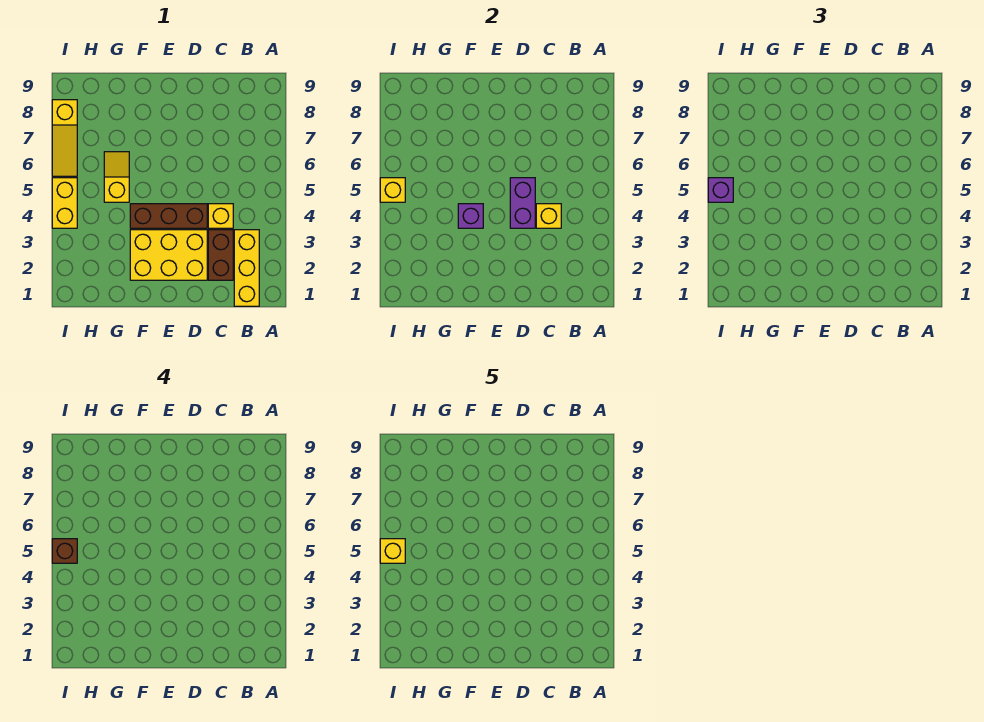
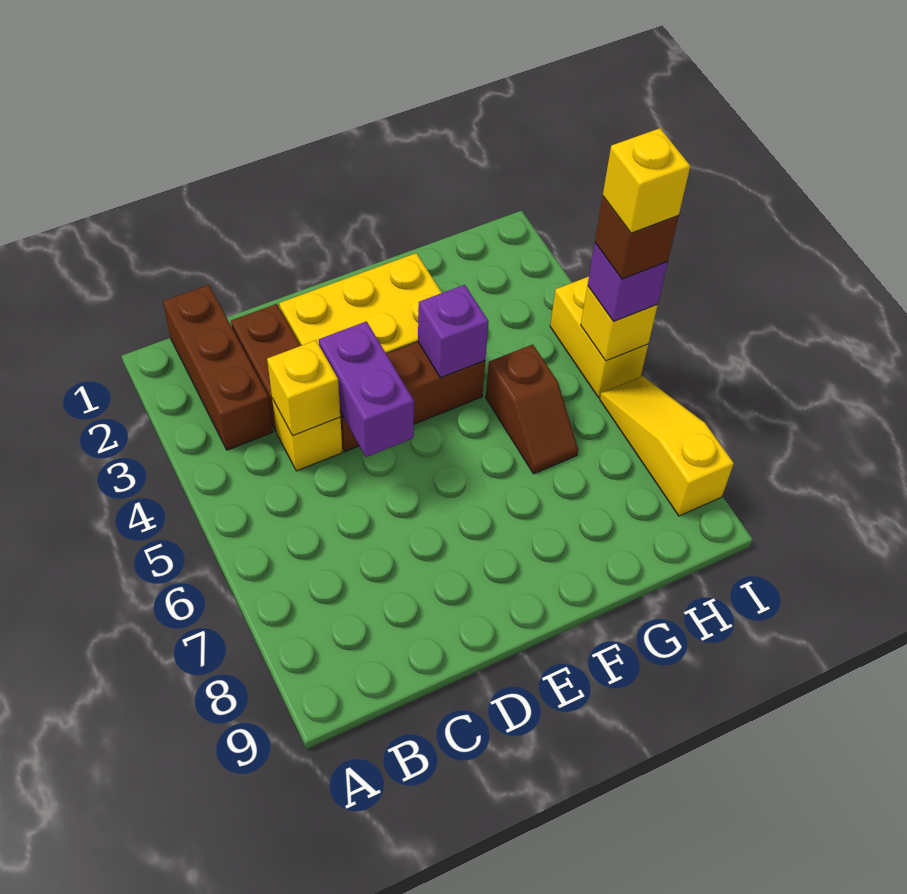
yellow 1x3 brick [234,230,259,306] -> brown 1x3 brick [163,285,273,450]
yellow 1x2 slope [104,152,129,202] -> brown 1x2 slope [486,344,578,474]

